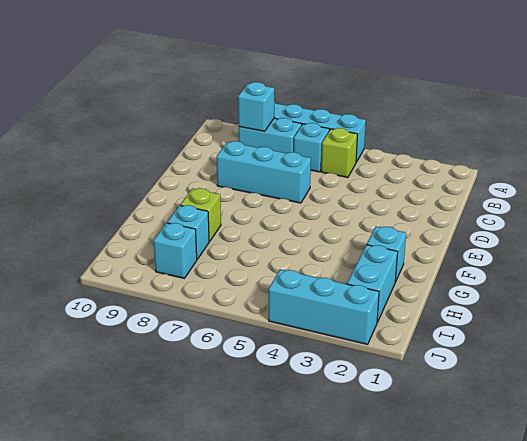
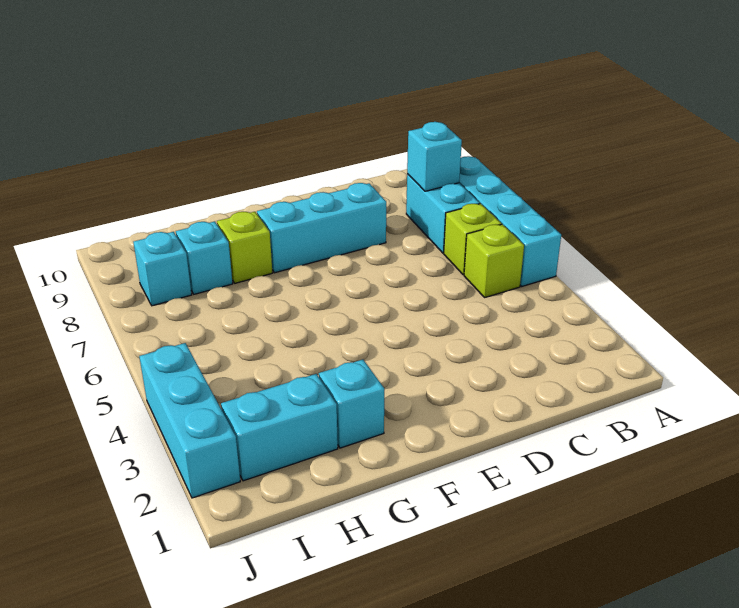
cyan 1x1 brick [294,123,329,172] -> lime 1x1 brick [444,204,501,275]
cyan 1x3 brick [217,141,311,203] -> cyan 1x3 brick turned to [257,183,386,273]

